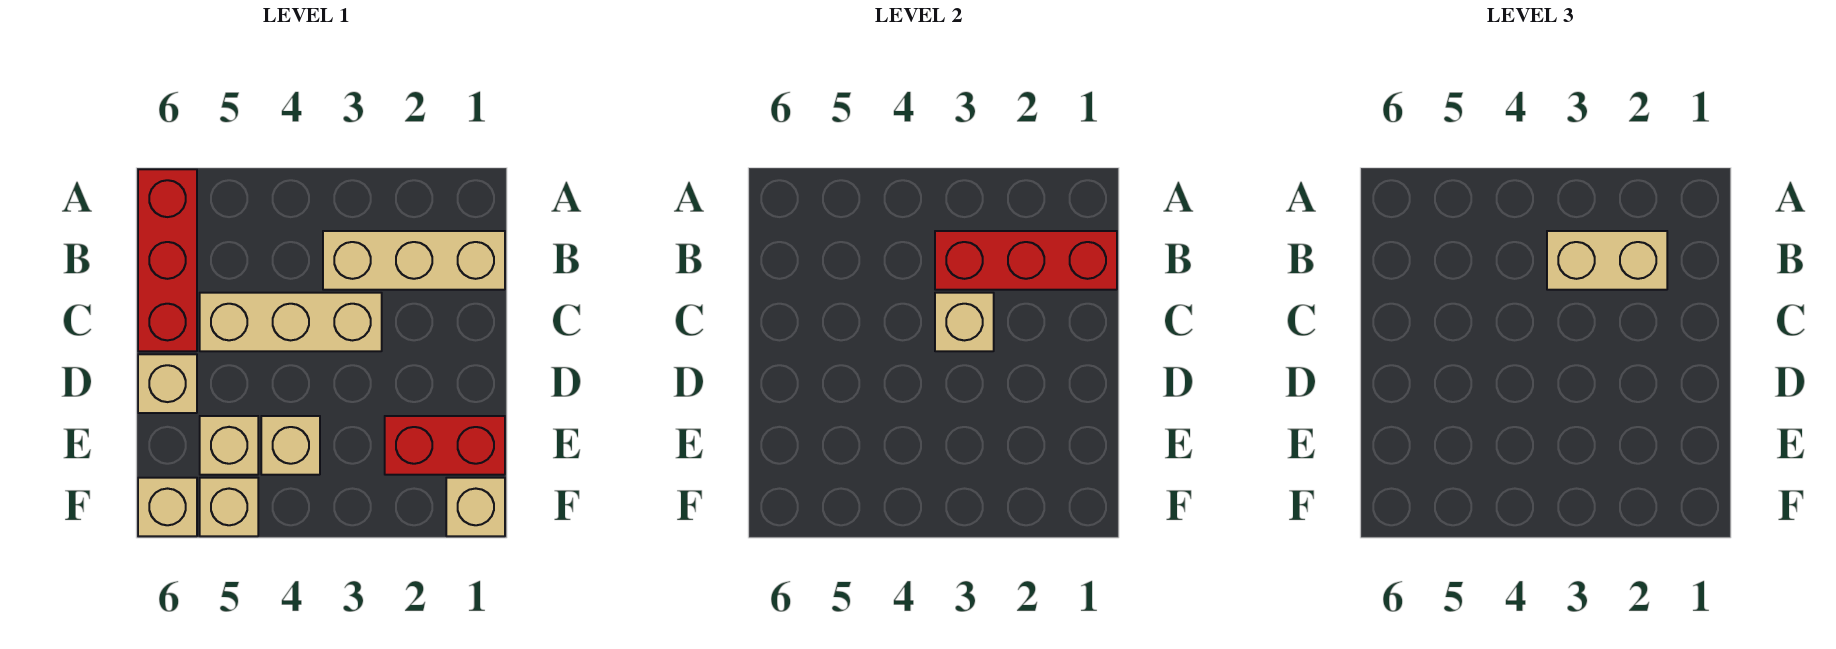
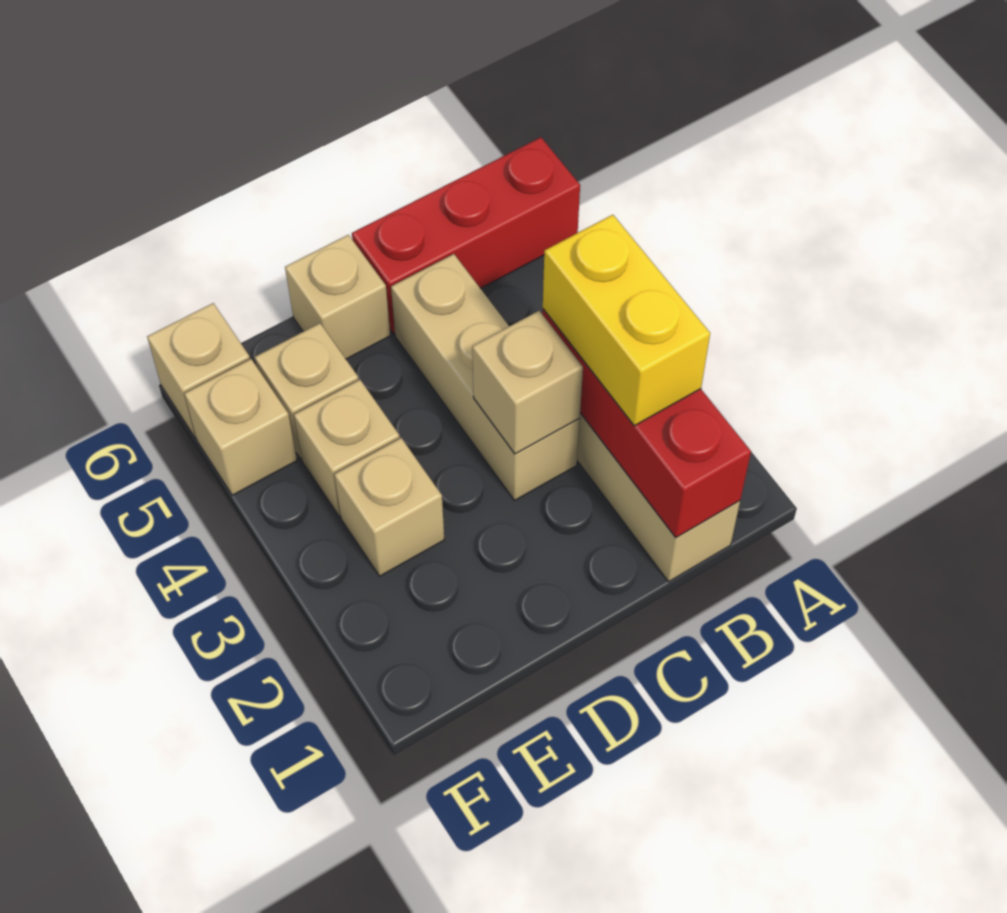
tan 1x2 brick [1547,231,1667,290] -> yellow 1x2 brick [543,215,710,426]
red 1x2 brick [385,416,505,475] -> none
tan 1x1 brick [446,478,505,536] -> tan 1x1 brick moved to [334,438,444,576]

